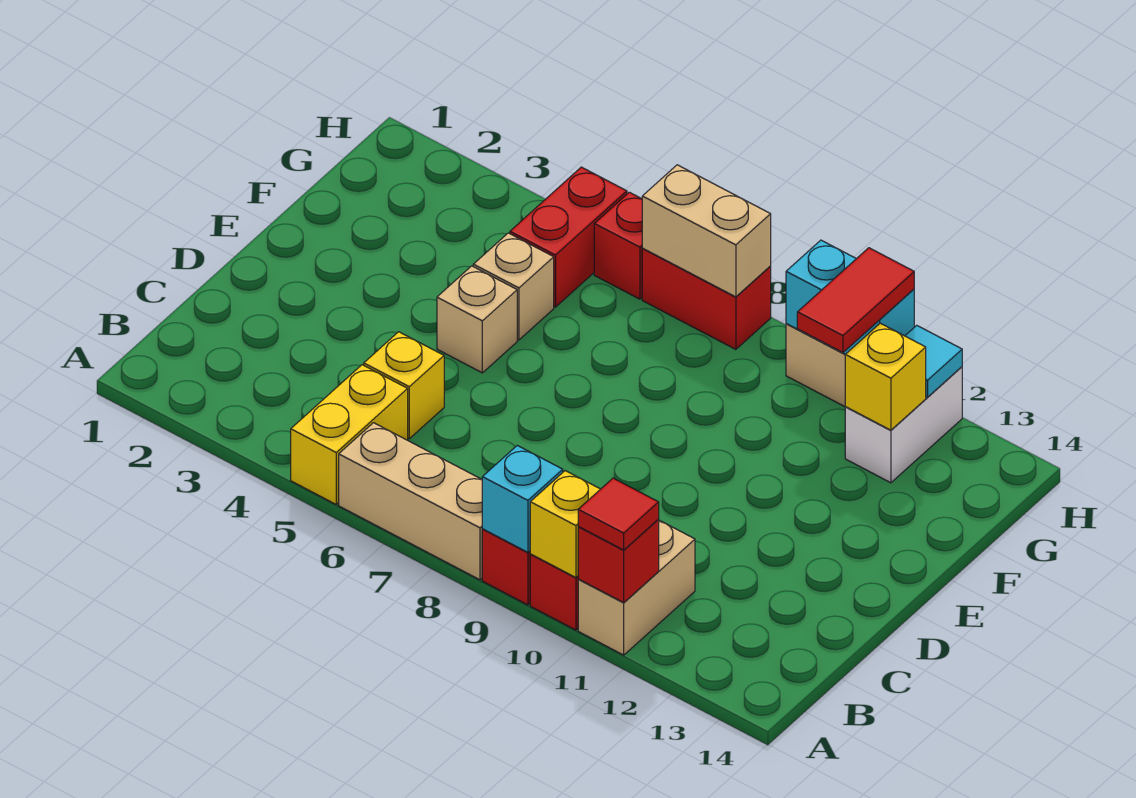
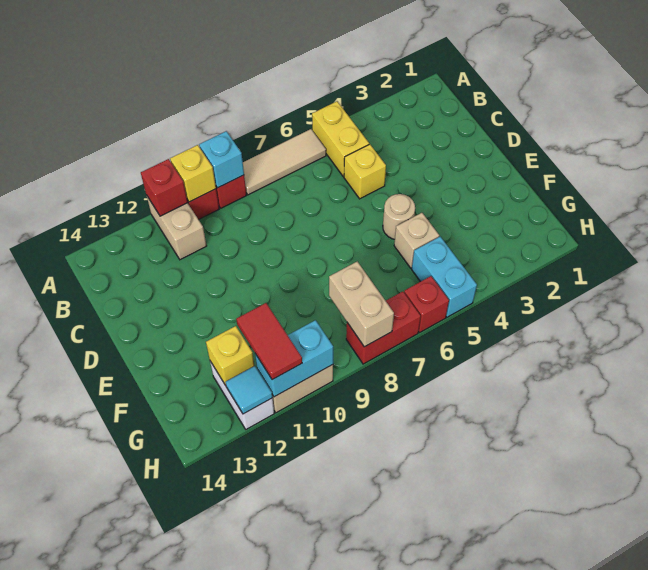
tan 1x3 brick [339,423,482,580] -> tan 1x3 tile [243,129,326,195]
red 1x1 tile [578,478,659,550] -> none
tan 1x1 brick [437,266,517,373] -> tan 1x1 round brick [383,194,415,239]
red 1x2 brick [510,167,627,307] -> cyan 1x2 brick [412,237,477,317]
tan 1x2 brick [642,165,771,297] -> tan 1x2 brick turned to [329,262,394,347]

